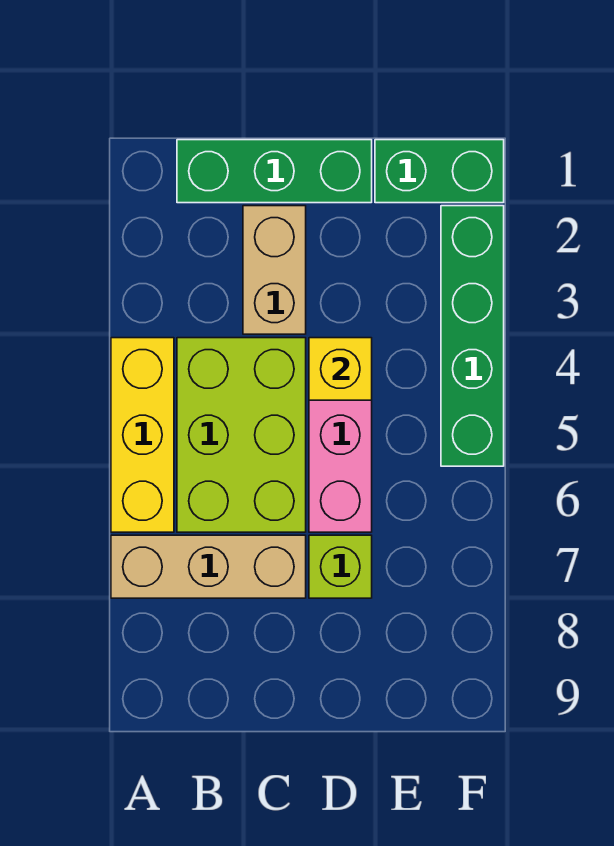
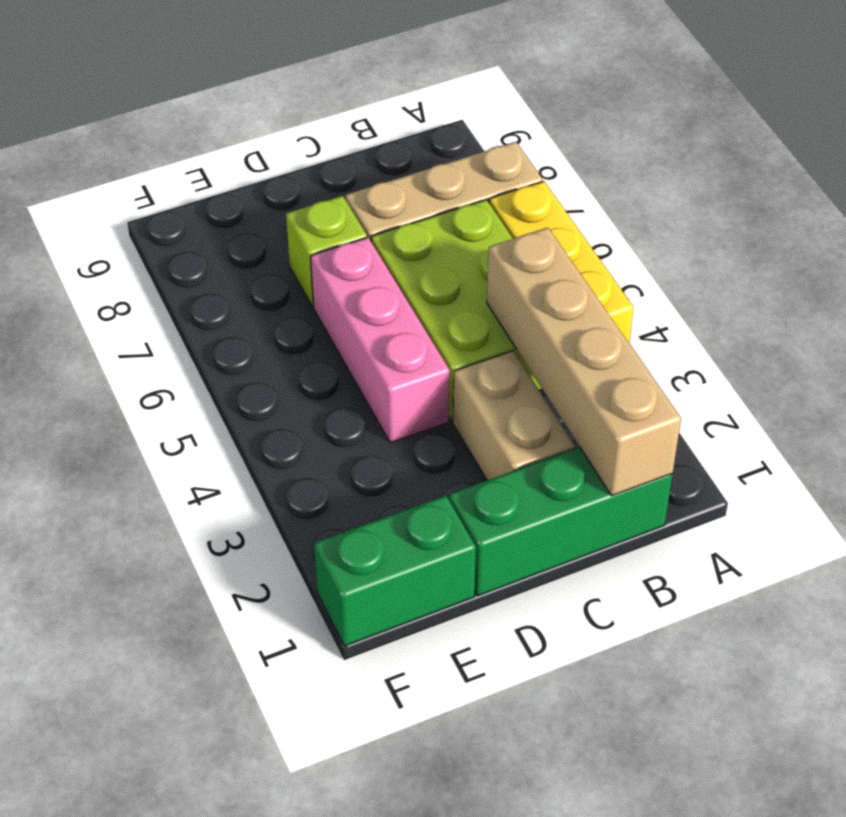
none -> tan 1x4 brick [487,227,681,496]
yellow 1x1 brick [309,338,372,400] -> none
green 1x4 brick [441,206,504,466] -> none

